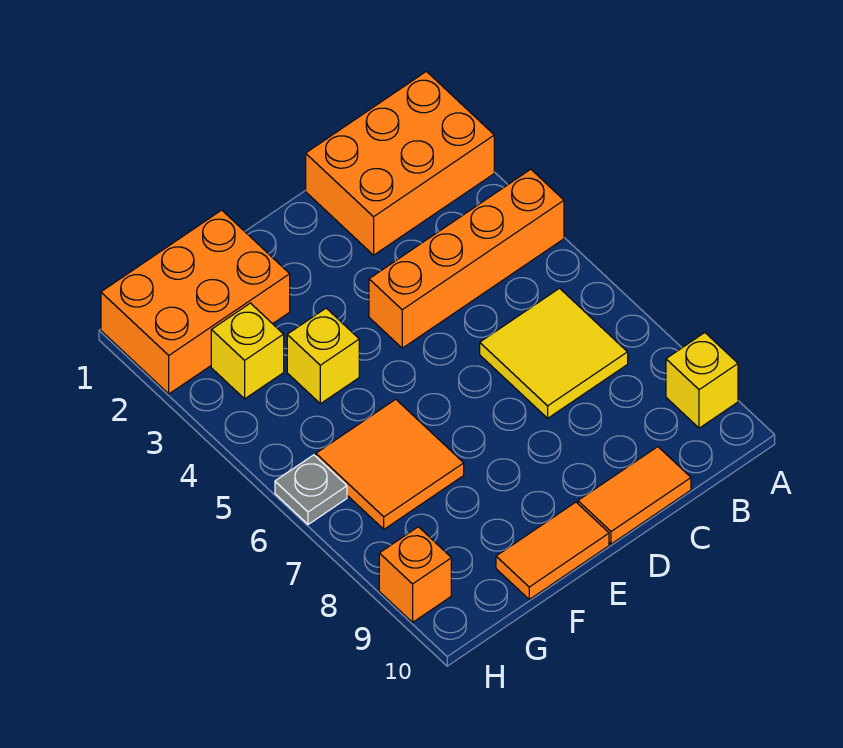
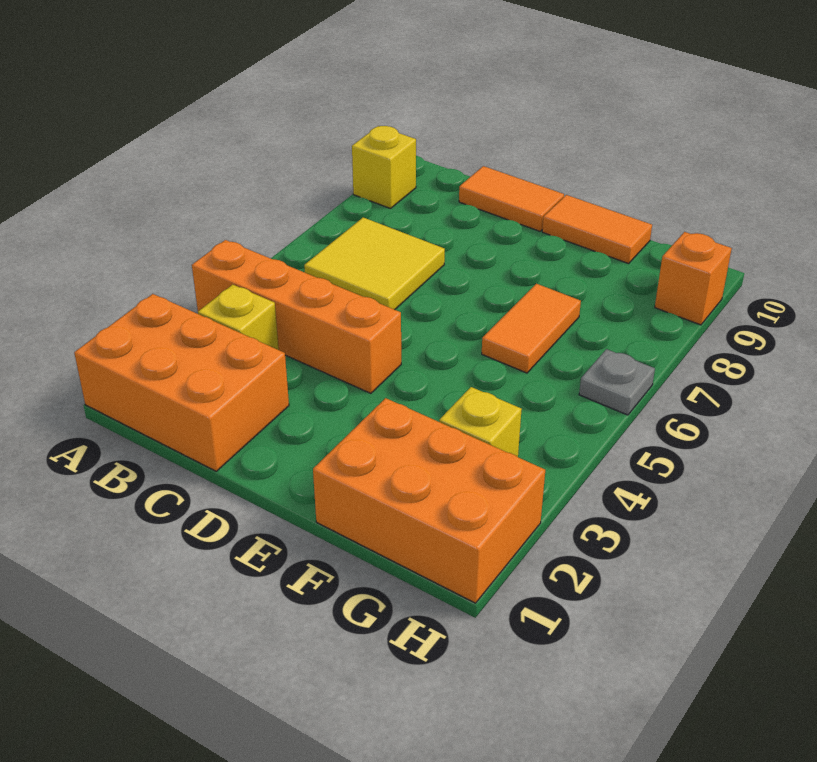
yellow 1x1 brick [287,308,359,404] -> yellow 1x1 brick moved to [198,285,279,350]
orange 2x2 tile [316,399,464,529] -> orange 1x2 tile [482,284,581,373]

